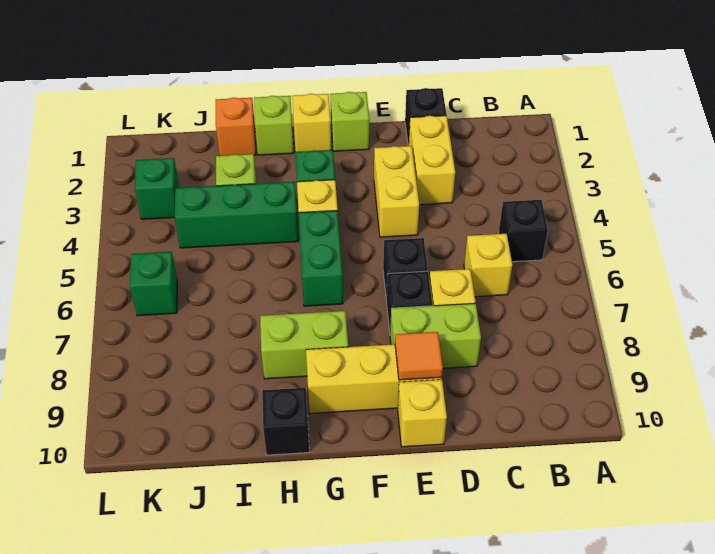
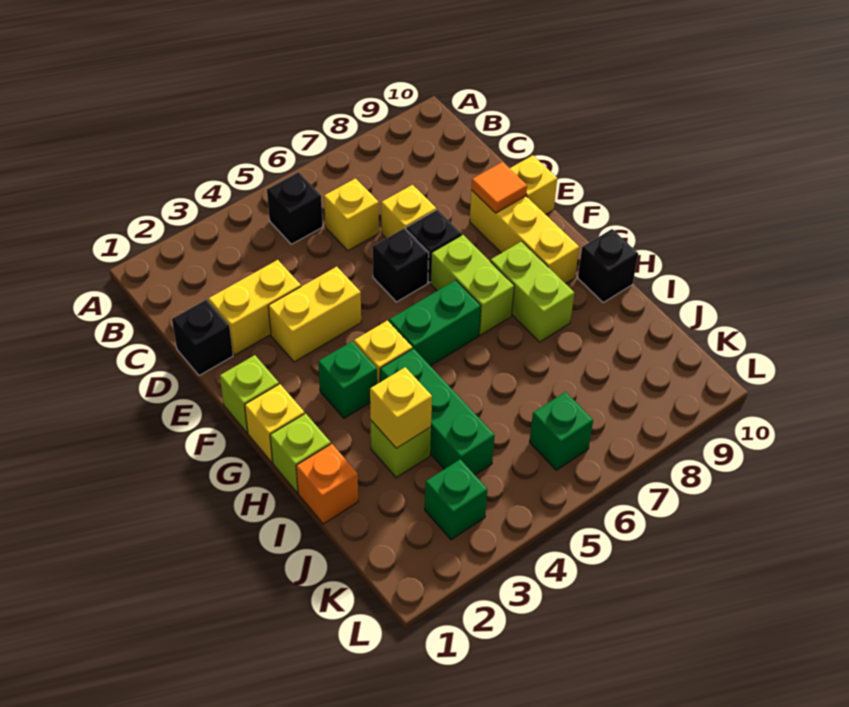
lime 1x2 brick [390,303,481,368] -> lime 1x2 brick moved to [431,235,514,335]
none -> yellow 1x1 brick [370,367,432,448]

